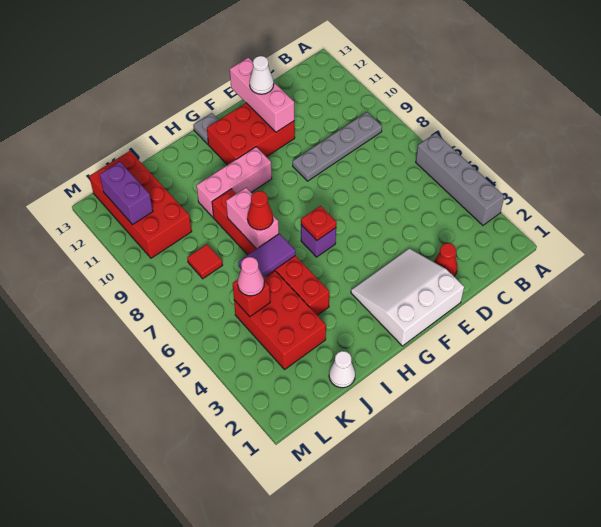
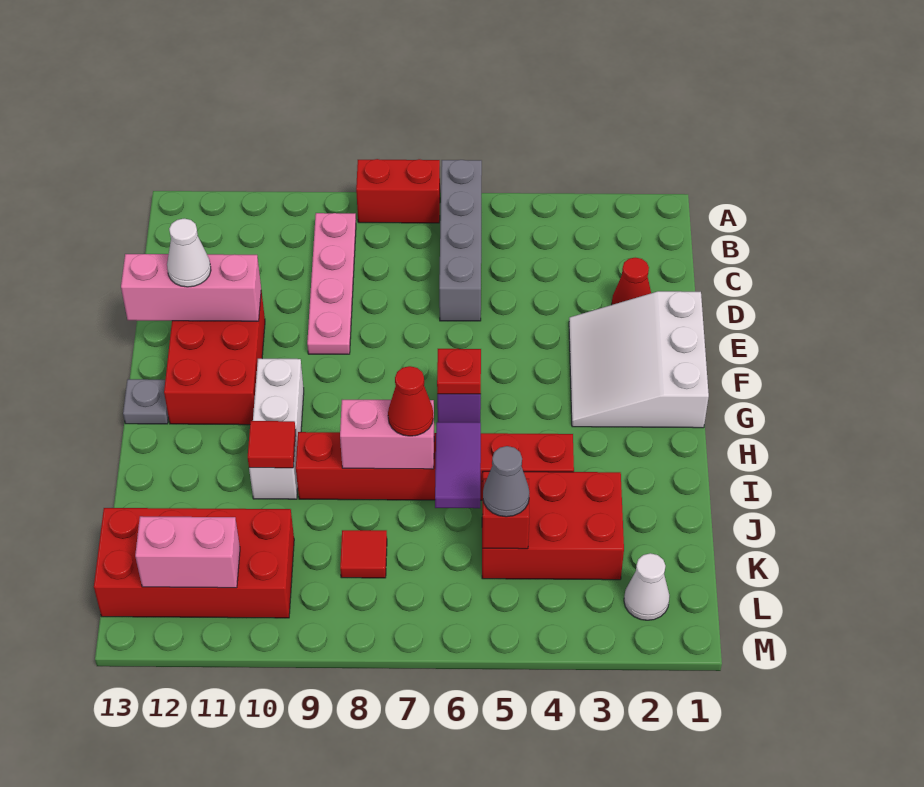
grey 1x4 brick [416,133,504,225] -> grey 1x4 brick turned to [439,160,482,321]
none -> red 1x2 brick [356,159,440,223]
grey 1x4 plate [293,112,382,181] -> pink 1x4 plate [307,213,356,354]
pink 1x3 brick [196,147,272,217] -> white 1x3 brick [249,359,304,499]
none -> red 1x1 tile [248,421,296,468]
white 1x1 cone [329,351,355,388] -> white 1x1 cone moved to [624,553,670,620]
pink 1x1 cone [238,257,264,296] -> grey 1x1 cone [483,446,529,517]
purple 1x2 brick [100,162,153,225] -> pink 1x2 brick [135,516,240,588]

